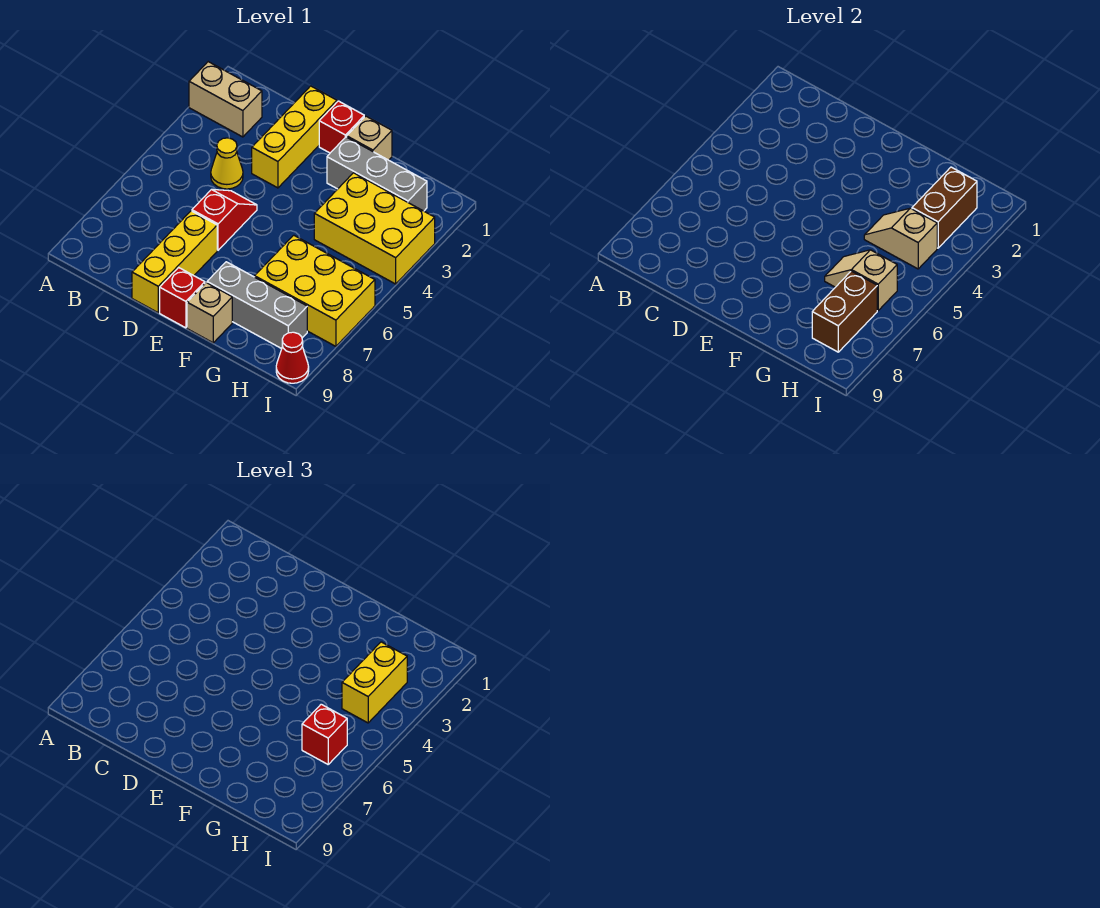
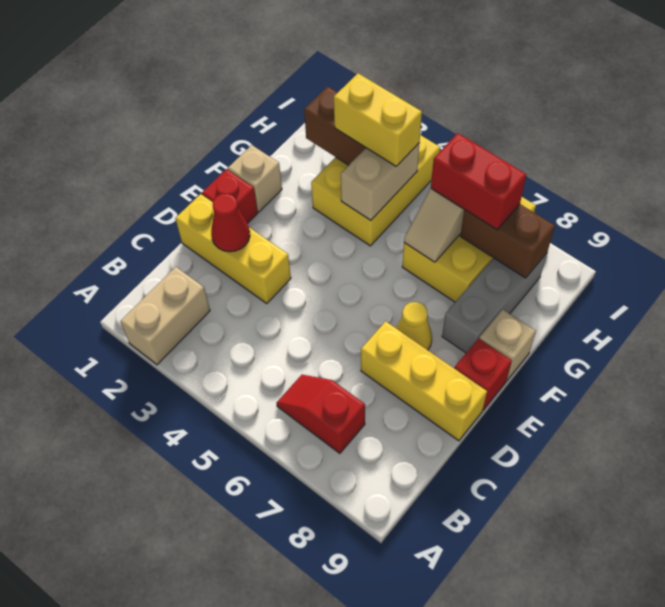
yellow 1x1 cone [211,138,243,189] -> yellow 1x1 cone moved to [396,302,432,350]
red 1x2 slope [192,189,257,250] -> red 1x2 slope moved to [277,375,365,453]
grey 1x3 brick [327,137,427,211] -> none
tan 1x2 slope [864,208,937,269] -> tan 1x2 brick [341,143,419,220]
red 1x1 brick [302,704,347,764] -> red 1x2 brick [431,133,526,230]
red 1x1 cone [276,332,309,383] -> red 1x1 cone moved to [211,194,250,252]

